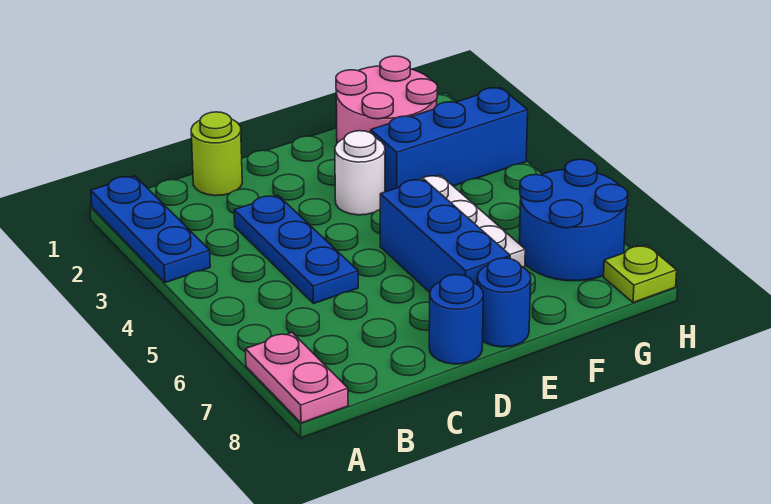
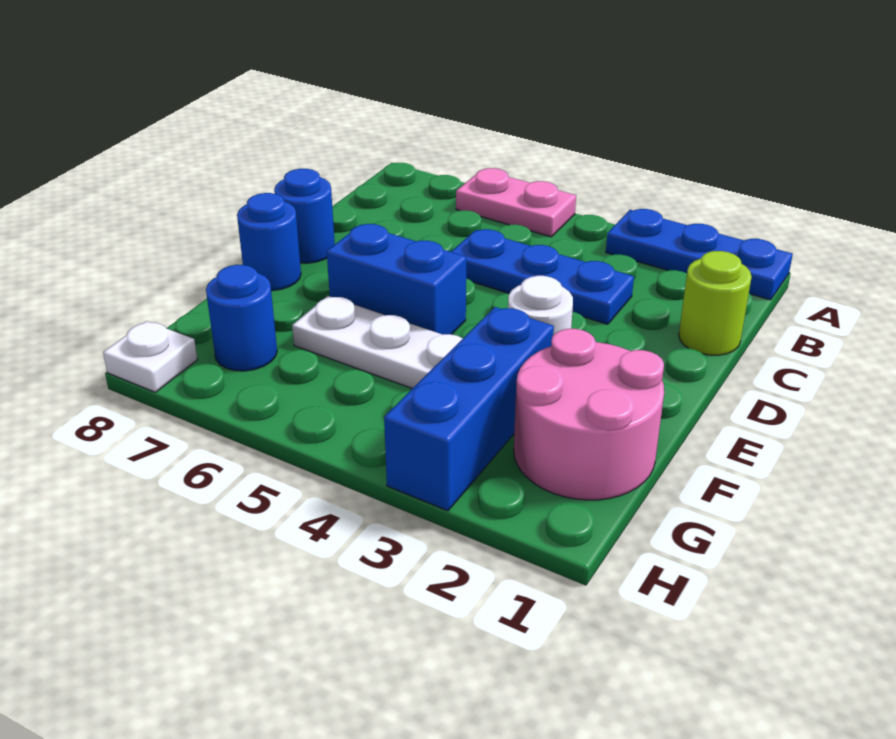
pink 1x2 plate [245,333,348,423] -> pink 1x2 plate moved to [456,168,576,237]
blue 1x3 brick [380,179,510,292] -> blue 1x2 brick [327,224,466,334]
blue 2x2 round brick [519,159,628,281] -> blue 1x1 round brick [206,265,277,371]
lime 1x1 plate [604,245,677,303] -> white 1x1 plate [103,321,197,392]

